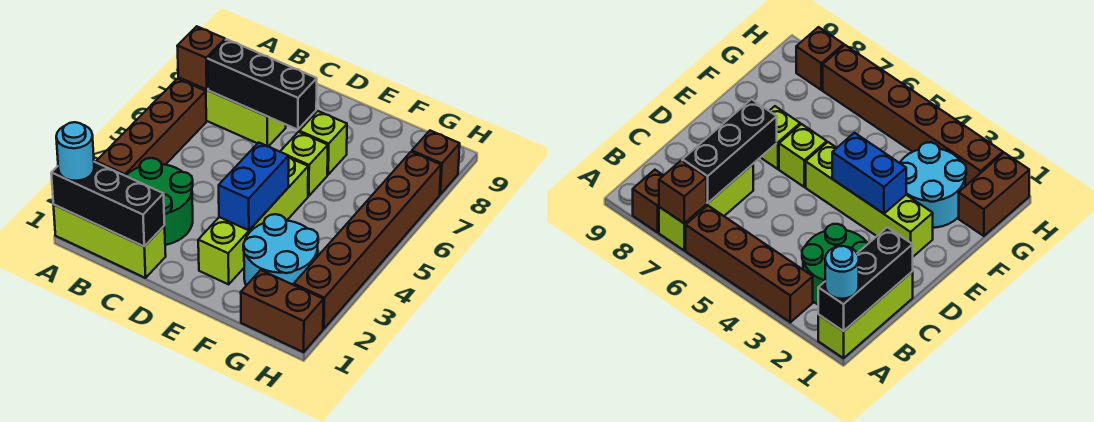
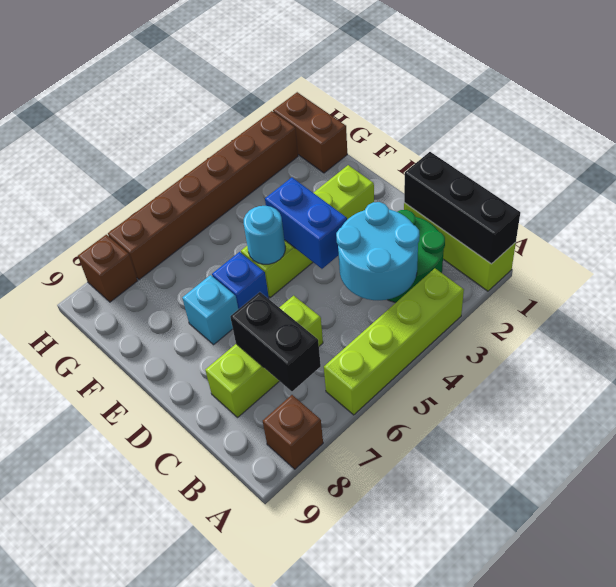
cyan 1x1 round brick [56,122,94,181] -> cyan 1x1 round brick moved to [244,206,285,264]
brown 1x4 brick [96,79,206,176] -> lime 1x4 brick [324,269,464,415]
lime 1x3 brick [178,78,286,147] -> lime 1x3 brick turned to [205,296,323,417]
brown 1x1 brick [177,26,225,90] -> none
black 1x3 brick [208,39,317,130] -> black 1x2 brick [230,292,321,391]
blue 1x2 brick [219,142,289,230] -> blue 1x2 brick turned to [265,178,347,269]
lime 1x1 brick [280,132,328,196] -> blue 1x1 brick [212,252,269,309]
lime 1x1 brick [299,111,347,175] -> cyan 1x1 brick [182,275,238,345]
cyan 2x2 round brick [243,214,318,286] -> cyan 2x2 round brick moved to [336,202,420,300]

